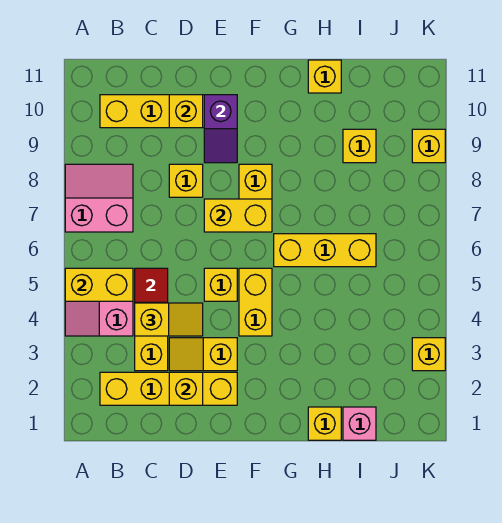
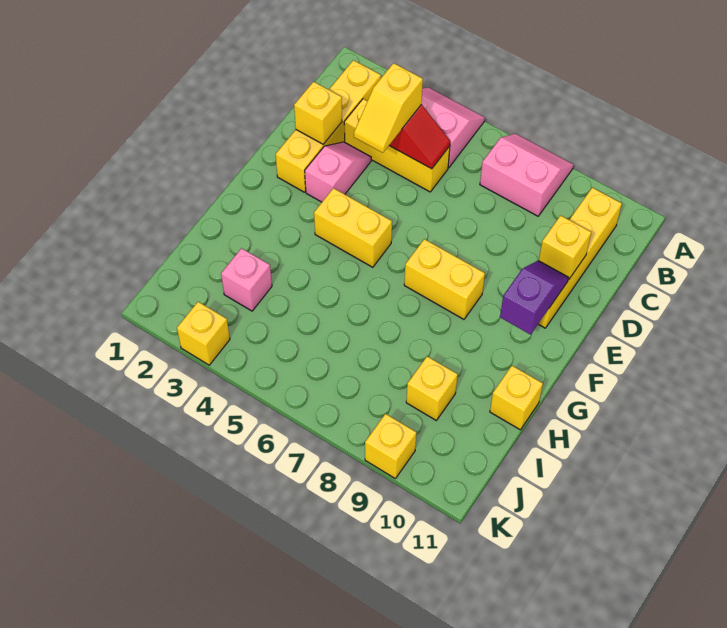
yellow 1x2 brick [65,268,133,301] -> none
pink 2x2 slope [65,164,133,232] -> pink 2x2 slope turned to [480,134,573,216]
yellow 1x2 slope [169,338,237,371] -> pink 1x2 slope [305,142,371,202]
yellow 1x1 brick [169,164,203,197] -> none
yellow 1x1 brick [204,268,237,301] -> none
yellow 1x2 brick [204,199,272,232] -> none
purple 1x2 slope [204,95,237,163] -> purple 1x2 slope turned to [500,261,568,335]
yellow 1x3 brick [274,234,376,267] -> none
yellow 1x1 brick [308,407,341,440] -> none
pink 1x1 brick [343,407,376,440] -> pink 1x1 brick moved to [221,248,272,311]

